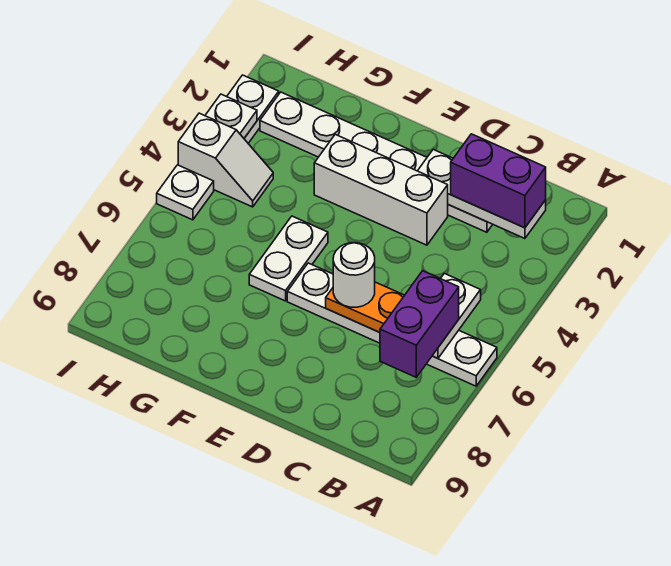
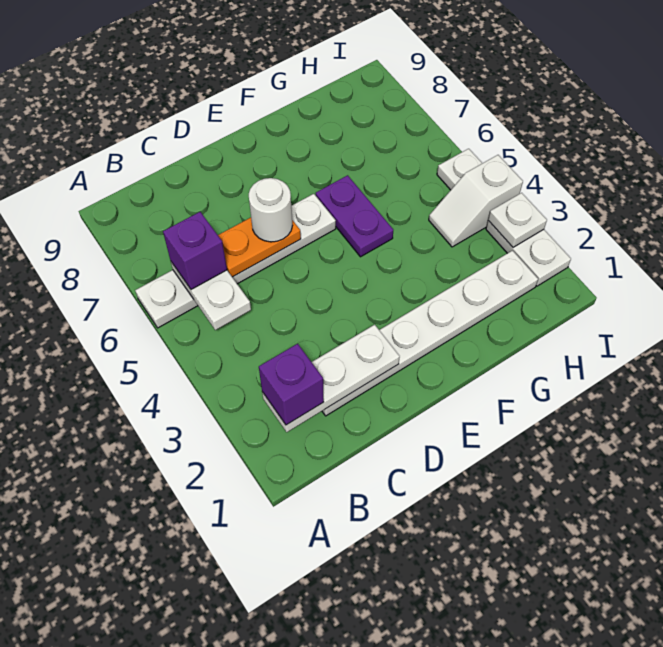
purple 1x2 brick [451,134,546,228] -> purple 1x1 brick [259,344,324,425]
purple 1x2 brick [380,271,459,377] -> purple 1x1 brick [163,212,227,289]
white 1x3 brick [314,134,448,245] -> none
white 1x2 plate [249,216,328,301] -> purple 1x2 plate [316,175,393,257]

